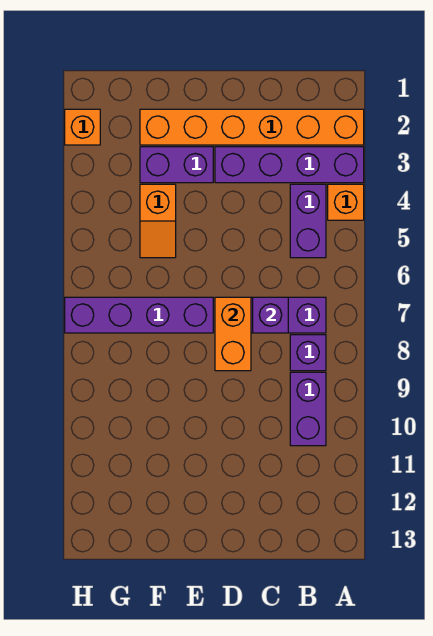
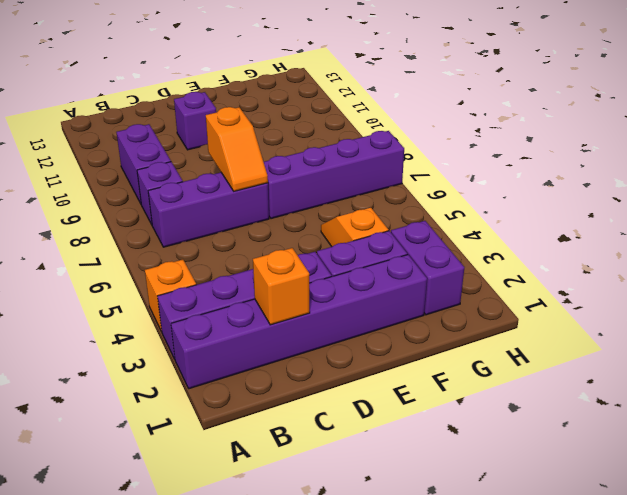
orange 1x6 brick [140,109,364,145] -> purple 1x6 brick [171,255,427,389]
purple 1x2 brick [290,184,326,258] -> purple 1x2 brick moved to [391,221,464,315]
purple 1x1 brick [253,297,288,333] -> purple 1x1 brick moved to [174,92,216,150]
orange 1x2 brick [215,297,251,371] -> orange 1x2 slope [206,107,268,191]
orange 1x1 brick [65,109,100,145] -> orange 1x1 brick moved to [253,248,310,325]

